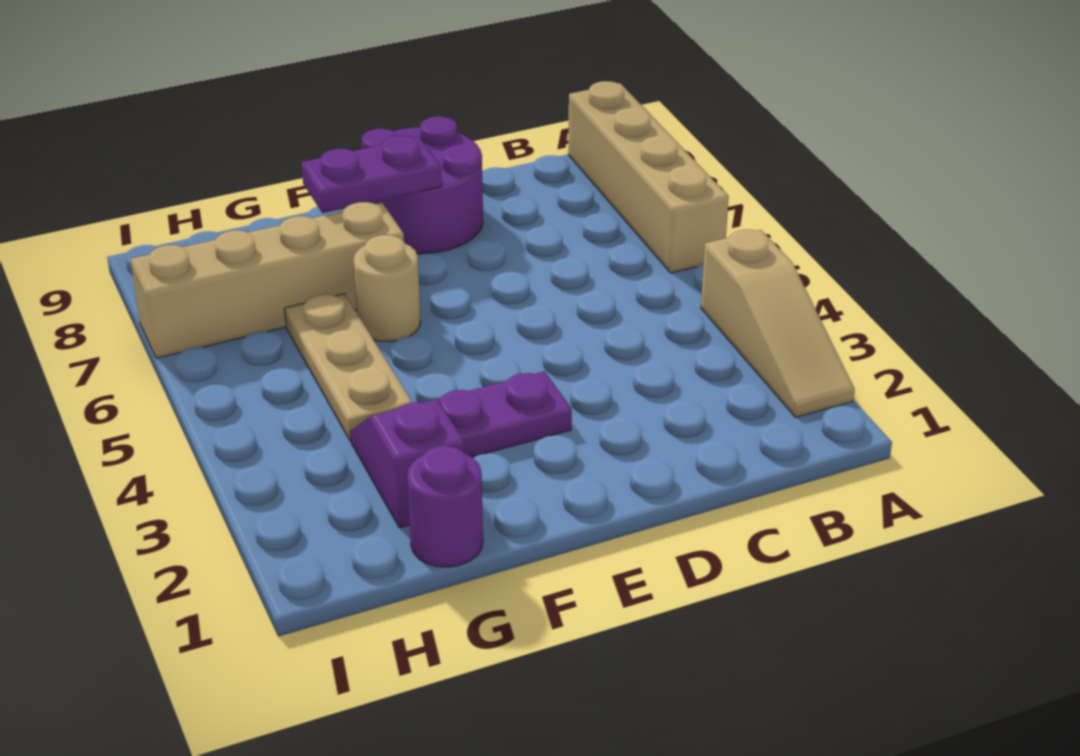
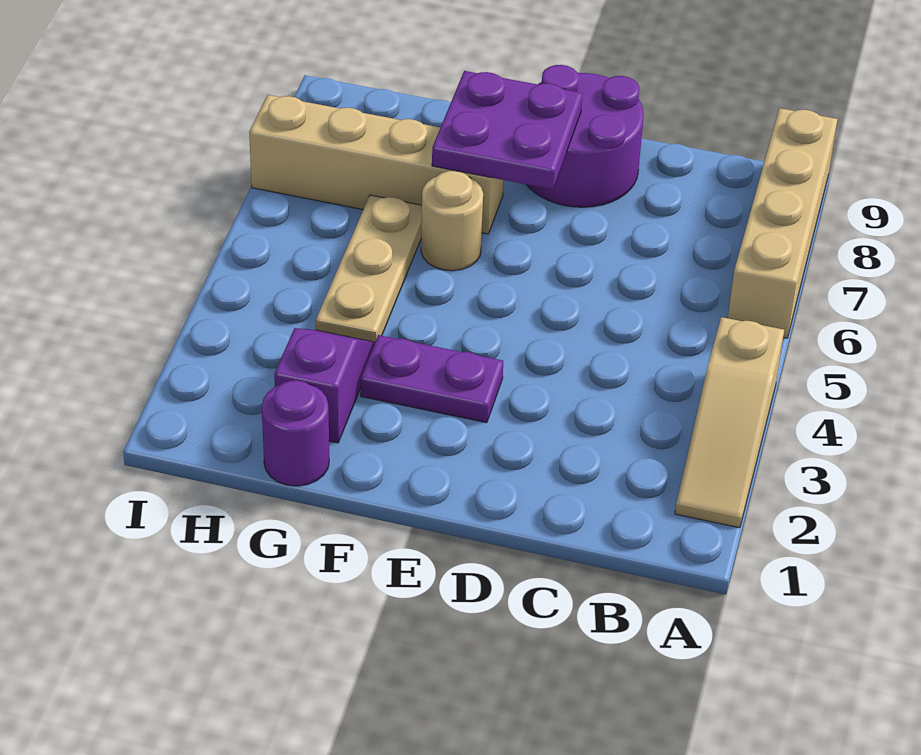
purple 1x2 plate [301,136,441,213] -> purple 2x2 plate [432,71,582,189]

